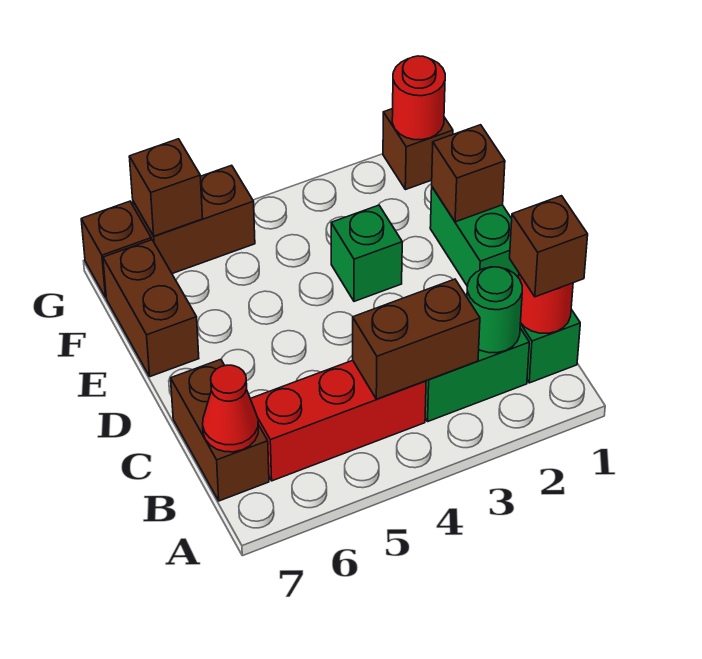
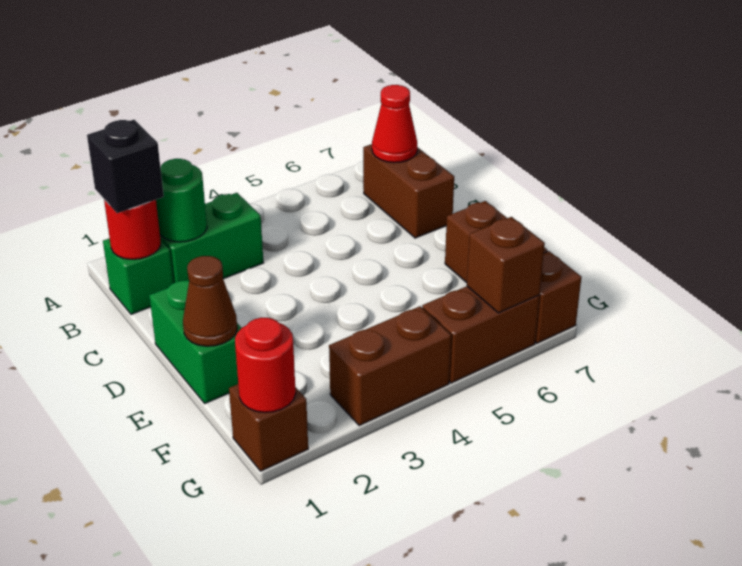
brown 1x1 brick [510,196,588,297] -> black 1x1 brick [87,120,164,213]
brown 1x2 brick [353,279,480,399] -> brown 1x2 brick moved to [329,306,451,426]
red 1x3 brick [250,360,426,481] -> none
brown 1x1 brick [432,125,505,222] -> brown 1x1 cone [183,256,237,346]
green 1x1 brick [331,205,402,301] -> none

